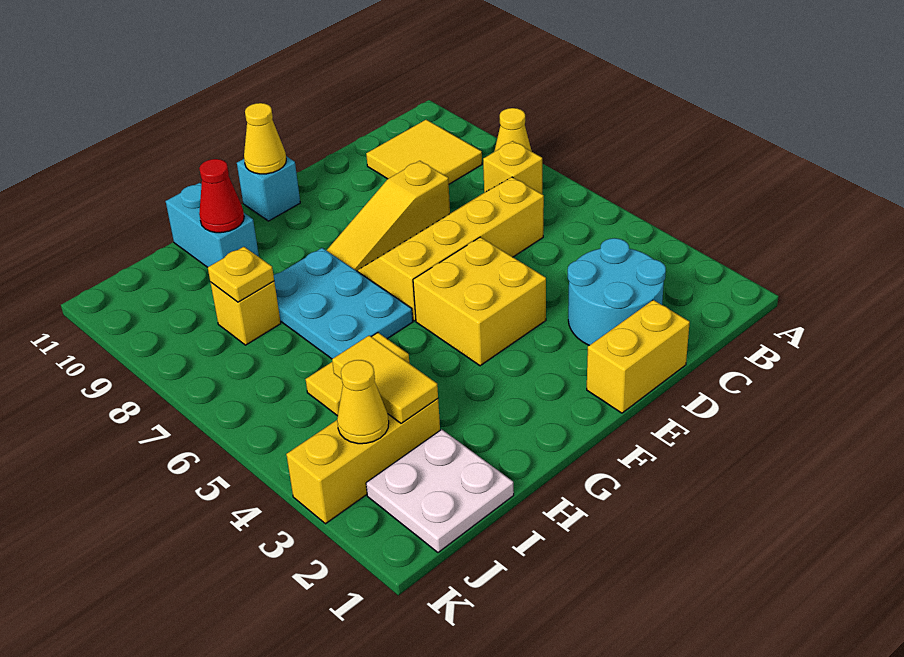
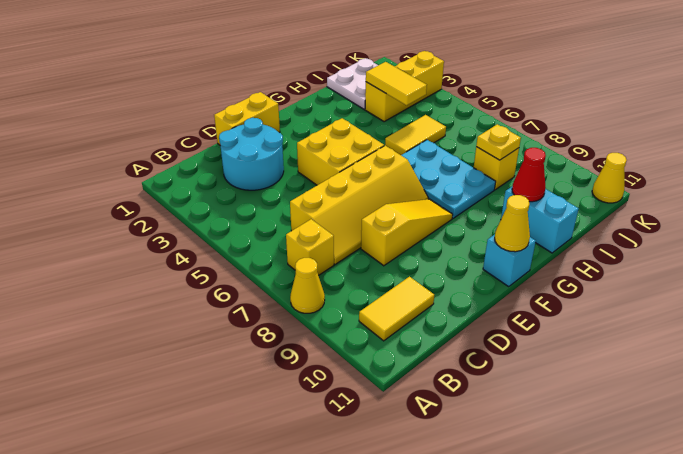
yellow 2x2 tile [366,120,482,184] -> yellow 1x2 tile [359,277,434,341]
yellow 1x1 cone [337,360,389,444] -> yellow 1x1 cone moved to [592,153,627,203]

